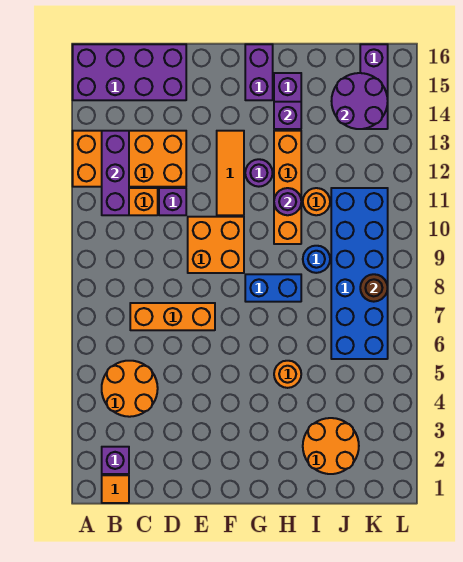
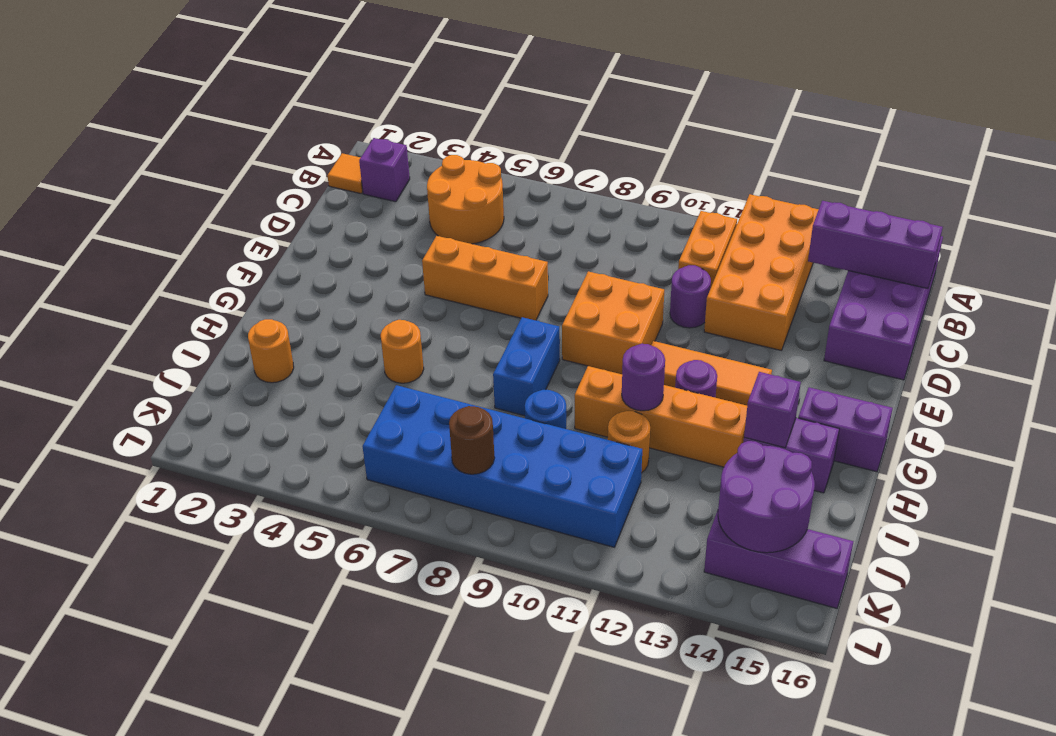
purple 1x3 brick [102,131,129,215] -> purple 1x3 brick moved to [808,201,943,288]
orange 1x3 brick [130,303,215,330] -> orange 1x3 brick turned to [422,236,548,320]
purple 1x1 brick [159,188,186,215] -> purple 1x1 round brick [670,265,711,328]
orange 2x2 round brick [303,418,359,474] -> orange 1x1 round brick [248,319,294,383]

